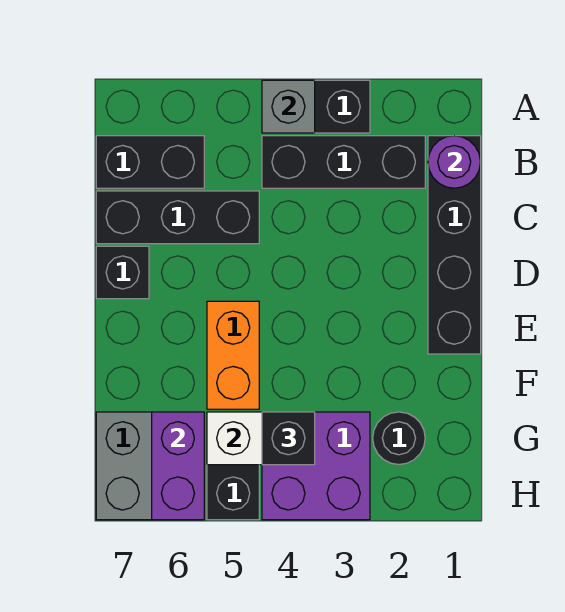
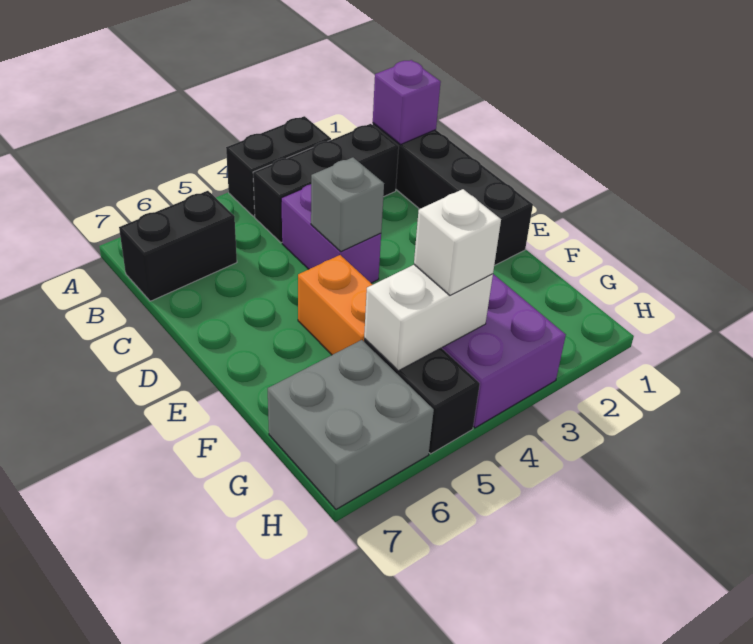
grey 1x1 brick [262,80,315,133] -> grey 1x1 brick moved to [311,157,384,252]
purple 1x1 round brick [428,136,480,188] -> purple 1x1 brick [373,60,441,144]
black 1x3 brick [96,191,259,244] -> none
black 1x1 brick [96,246,149,299] -> none
black 1x1 round brick [373,412,425,464] -> none
black 1x1 brick [262,412,315,465] -> white 1x1 brick [414,189,501,295]
purple 1x2 brick [152,412,204,520] -> purple 1x2 brick moved to [281,184,381,283]

